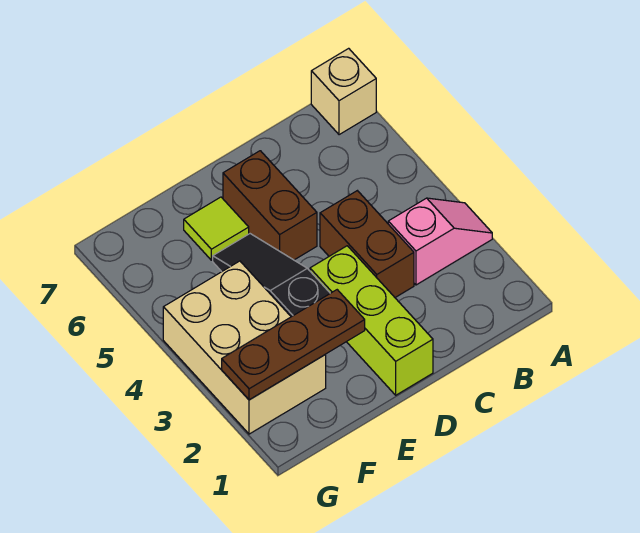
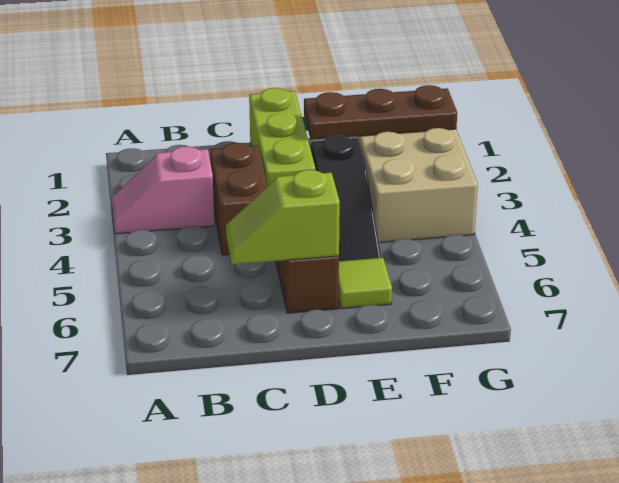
tan 1x1 brick [311,48,376,135] -> none
none -> lime 1x2 slope [226,170,340,265]

